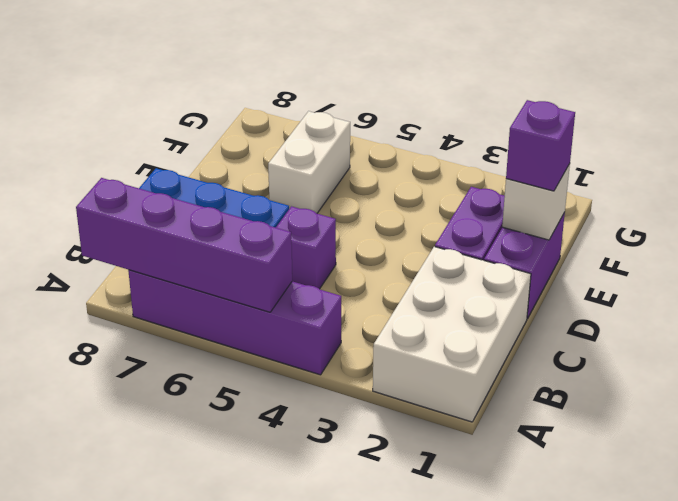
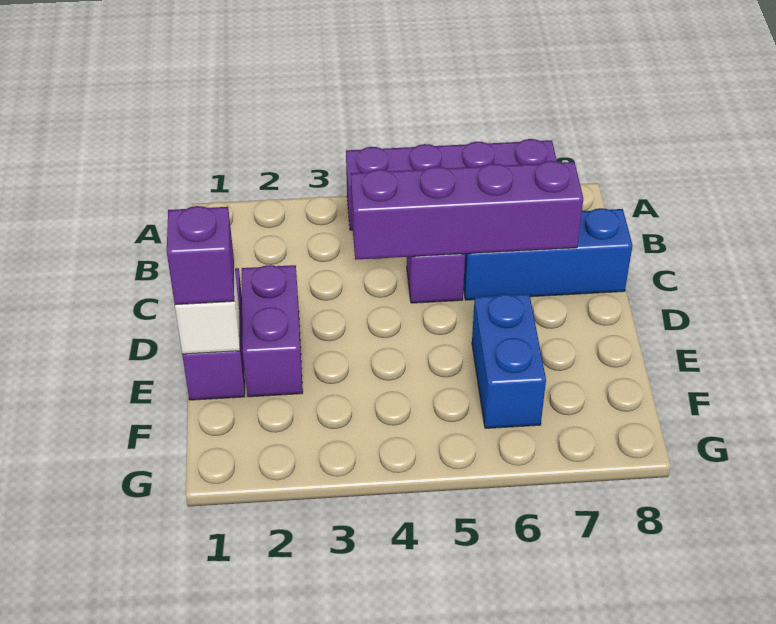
white 2x3 brick [373,247,531,422] -> none
purple 1x4 brick [76,178,292,312] -> purple 1x4 brick moved to [351,161,583,260]
white 1x2 brick [268,111,350,213] -> blue 1x2 brick [472,294,546,428]

